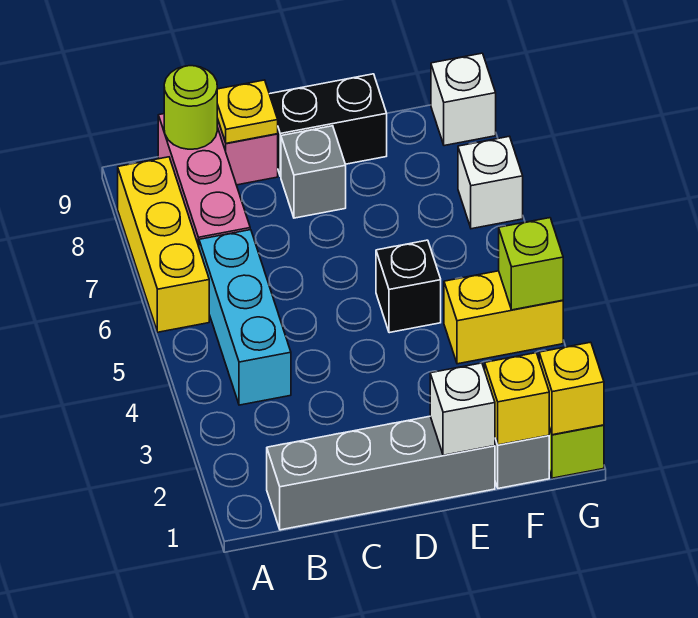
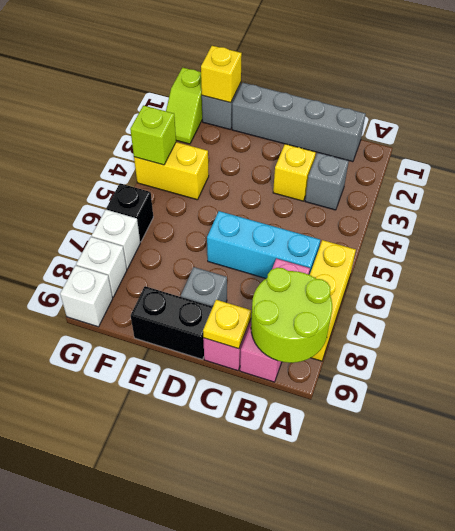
none -> grey 1x1 brick [305,153,349,210]
cyan 1x3 brick [199,230,291,405] -> cyan 1x3 brick turned to [207,211,320,278]
lime 1x1 round brick [164,66,217,149] -> lime 2x2 round brick [251,268,332,363]
white 1x1 brick [430,363,495,455] -> white 1x1 brick moved to [76,237,127,297]
black 1x1 brick [376,240,441,333] -> black 1x1 brick moved to [106,183,153,242]
yellow 1x1 brick [539,342,604,435] -> yellow 1x1 brick moved to [273,144,316,201]

